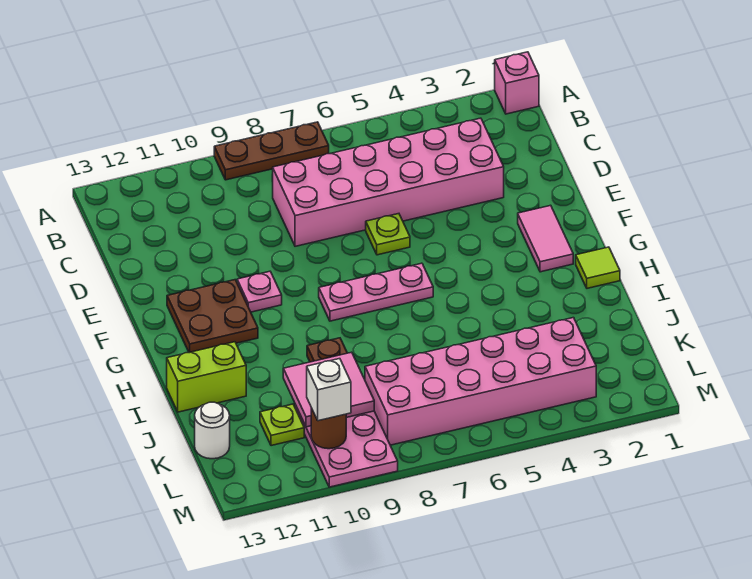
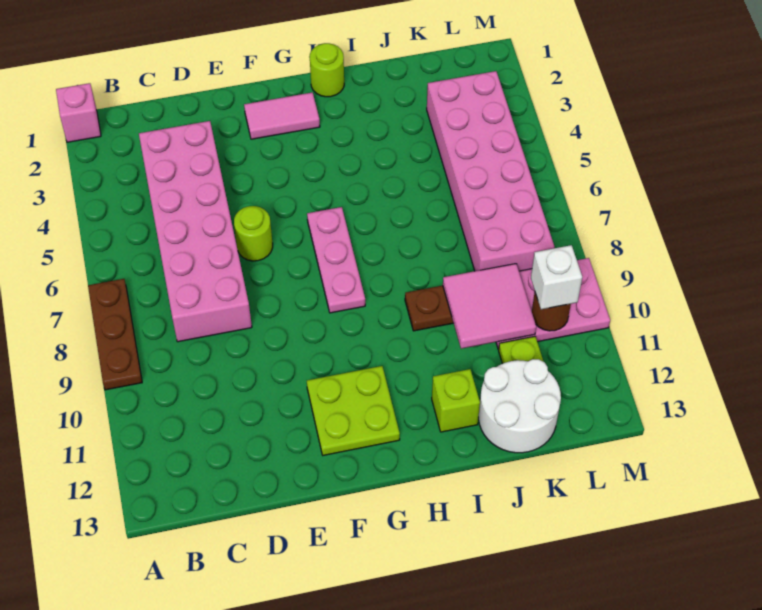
lime 1x1 plate [366,214,410,255] -> lime 1x1 round brick [234,206,273,261]
pink 1x1 plate [237,271,282,312] -> none
brown 2x2 plate [167,280,258,352] -> lime 2x2 plate [307,366,400,455]
lime 1x1 tile [576,247,620,288] -> lime 1x1 round brick [310,43,344,97]
lime 1x2 brick [167,342,246,412] -> lime 1x1 brick [432,369,480,432]
white 1x1 round brick [195,402,230,459] -> white 2x2 round brick [479,359,561,453]

